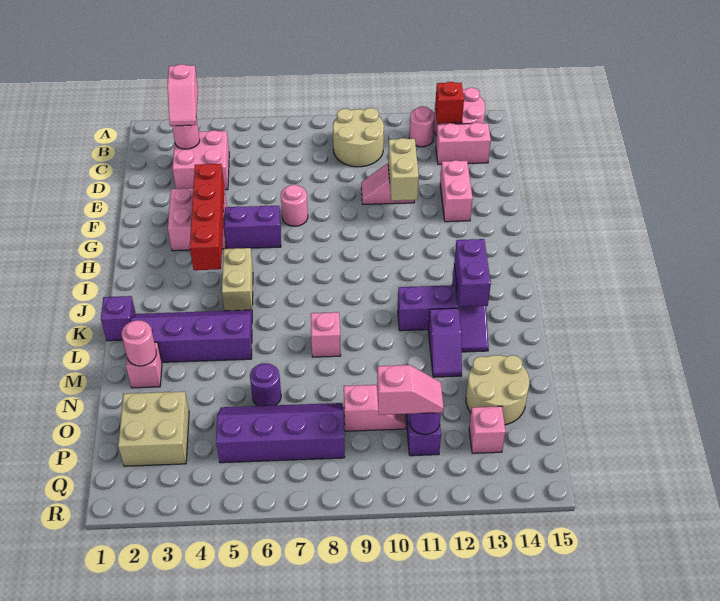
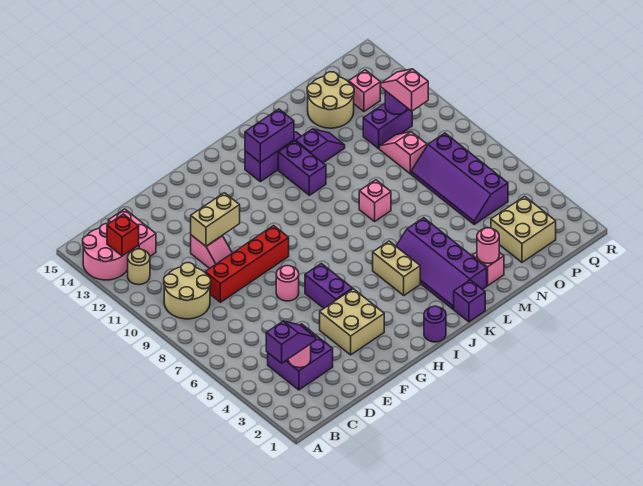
pink 1x2 slope [167,64,198,126] -> purple 1x2 slope [266,321,315,363]
pink 1x1 round brick [409,106,435,147] -> tan 1x1 round brick [128,249,150,285]
pink 2x2 brick [173,130,229,190] -> purple 2x2 brick [268,324,333,390]
pink 1x2 brick [440,160,473,222] -> none
pink 2x2 brick [168,188,227,251] -> tan 2x2 brick [320,289,384,355]
red 1x4 brick [190,163,224,270] -> red 1x4 brick moved to [205,226,289,302]
tan 1x2 brick [222,248,253,311] -> tan 1x2 brick turned to [373,241,420,295]
purple 1x1 round brick [250,363,281,406] -> purple 1x1 round brick moved to [424,306,446,342]

